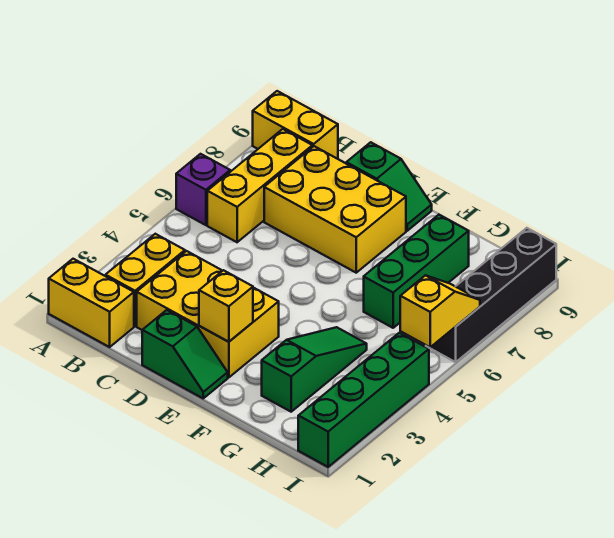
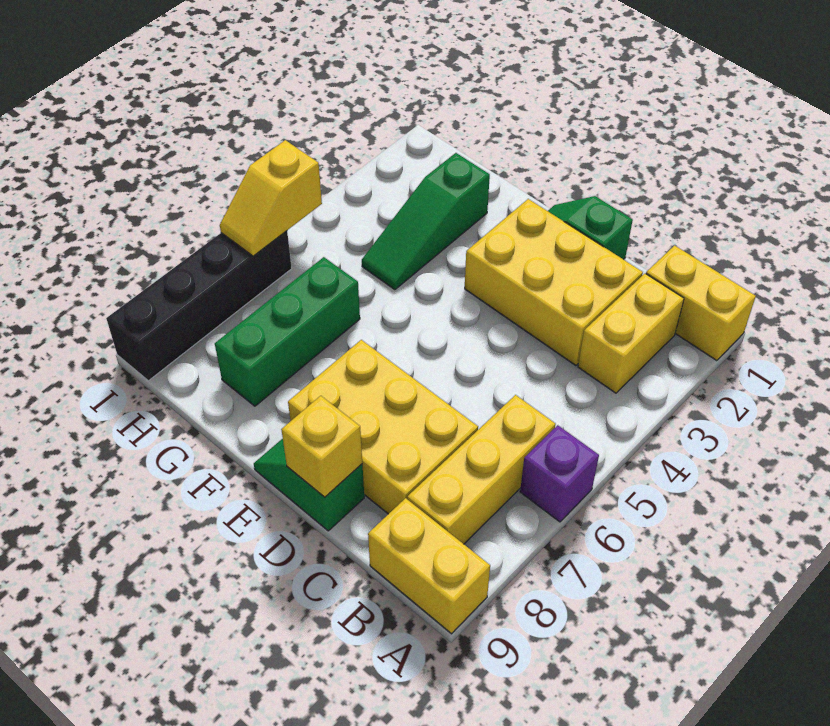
yellow 1x1 brick [199,270,253,342] -> yellow 1x1 brick moved to [281,396,362,497]
green 1x4 brick [298,333,429,467] -> none

